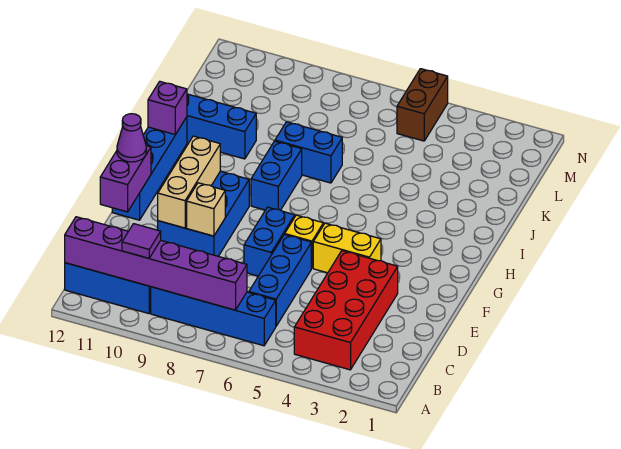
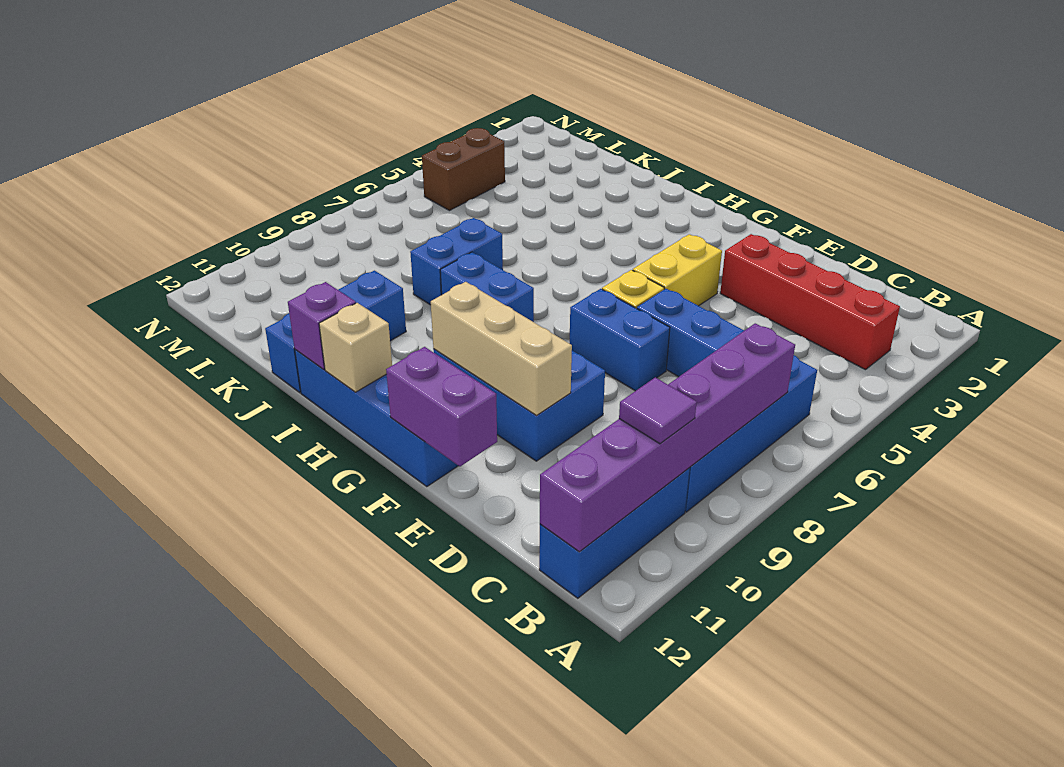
red 2x4 brick [294,251,398,370] -> red 1x4 brick [720,234,900,370]
tan 1x1 brick [187,183,225,236] -> tan 1x1 brick moved to [319,303,392,392]
purple 1x1 cone [117,114,146,162] -> none
brown 1x2 brick [397,69,448,141] -> brown 1x2 brick turned to [422,128,505,211]

